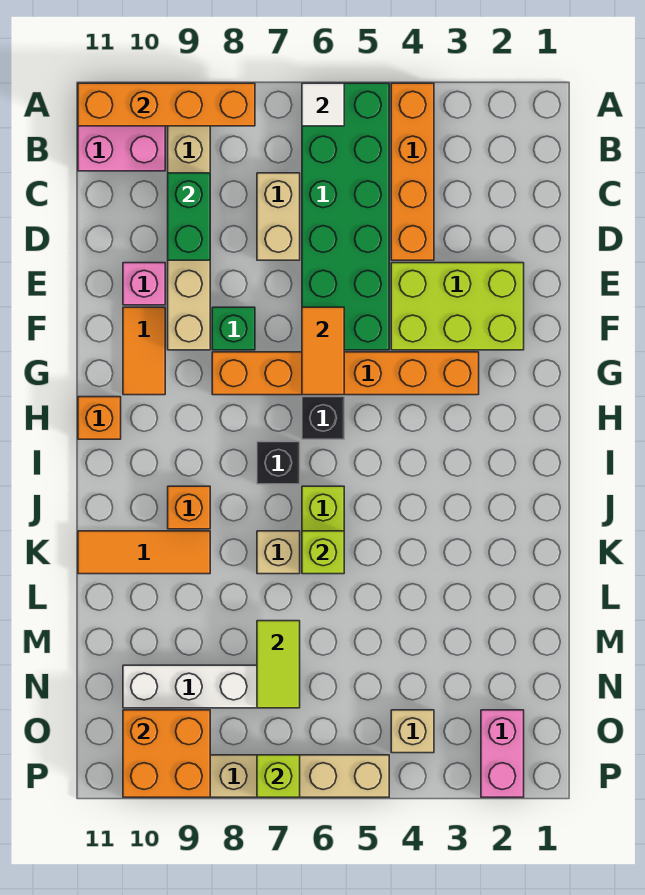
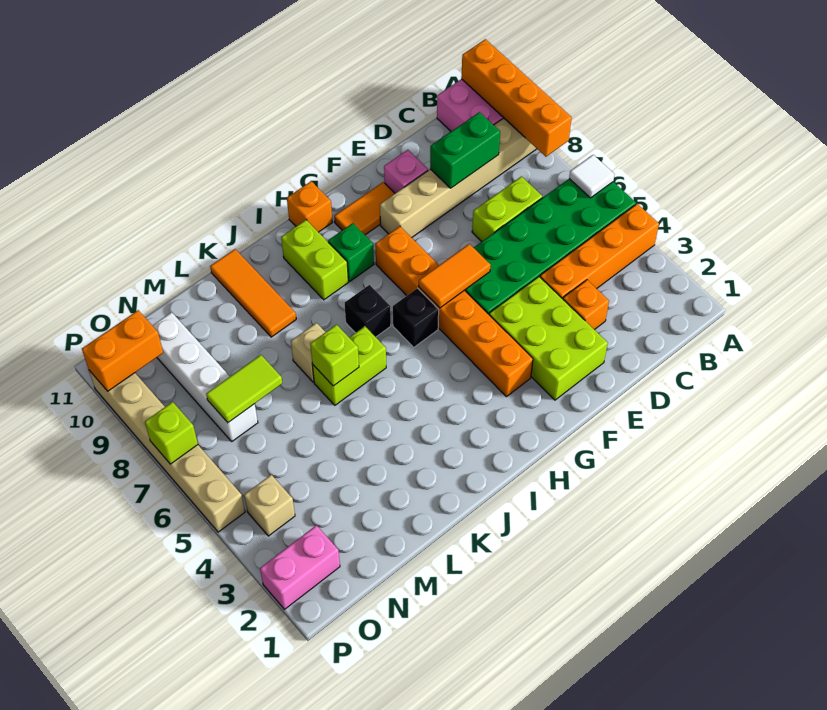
tan 1x2 brick [257,173,300,260] -> lime 1x2 brick [472,177,542,241]
green 1x1 brick [212,307,255,350] -> green 1x1 brick moved to [328,223,374,281]
none -> lime 1x2 brick [281,220,348,300]
orange 1x1 brick [168,486,210,529] -> orange 1x1 brick moved to [563,280,609,330]
orange 2x2 brick [123,710,210,797] -> orange 1x2 brick [82,310,163,391]

